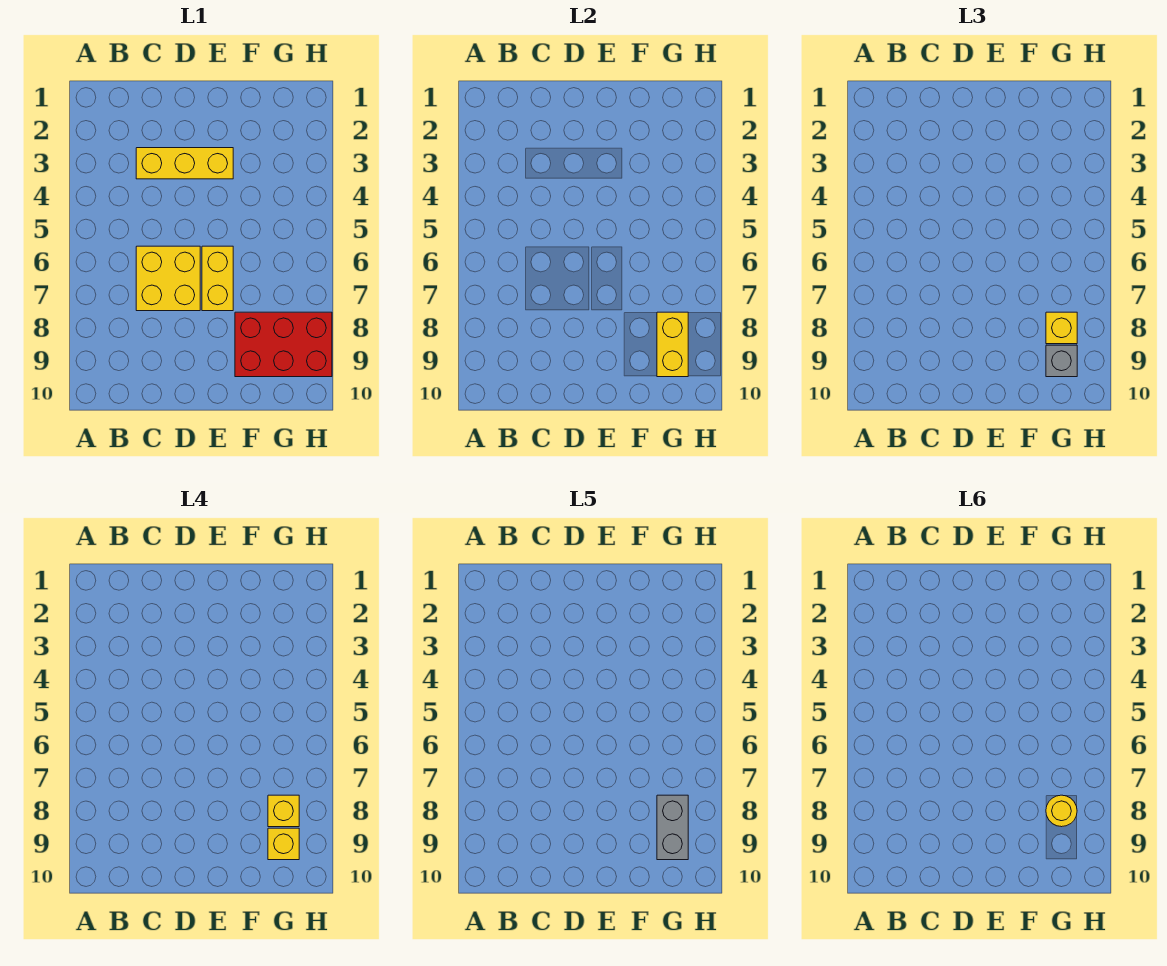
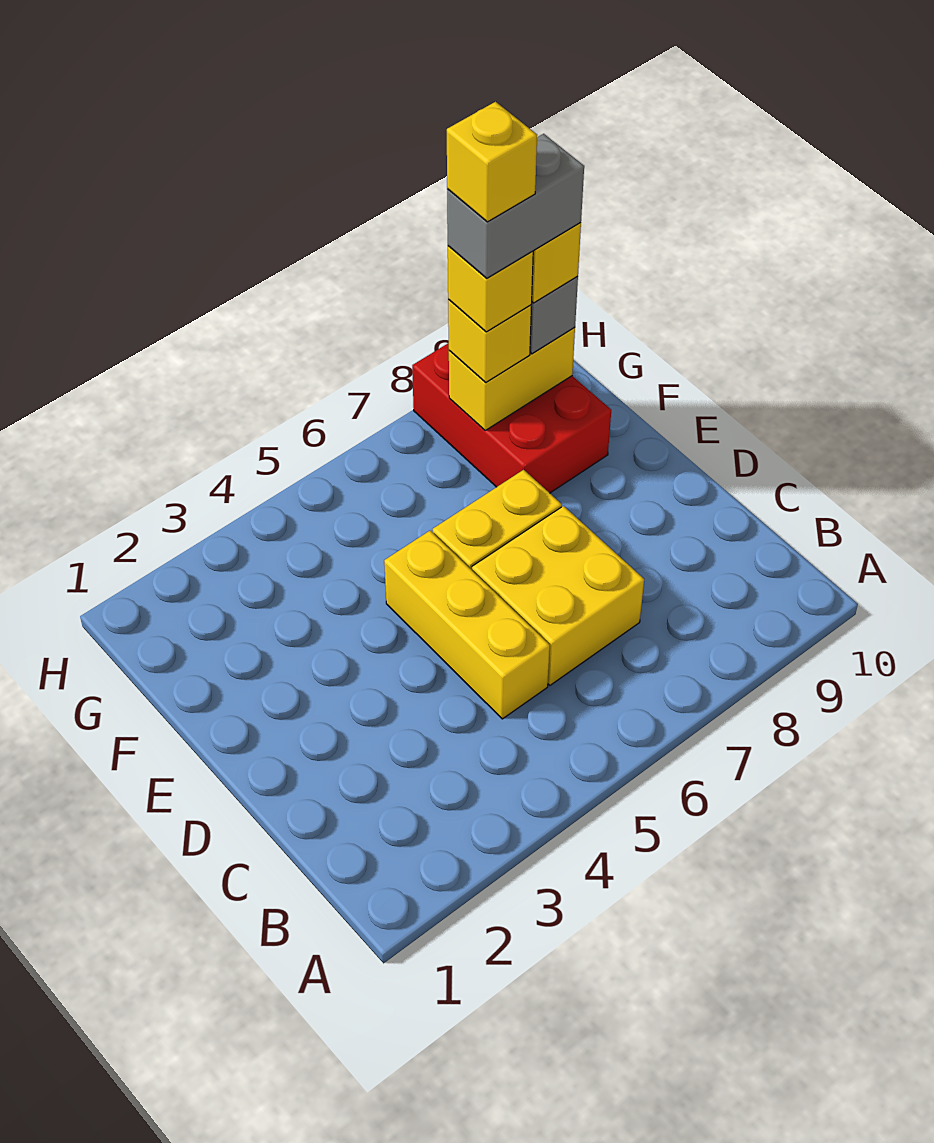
yellow 1x3 brick [136,148,233,179] -> yellow 1x3 brick moved to [384,531,550,719]
yellow 1x1 round brick [1046,795,1077,827] -> yellow 1x1 brick [447,102,537,222]

